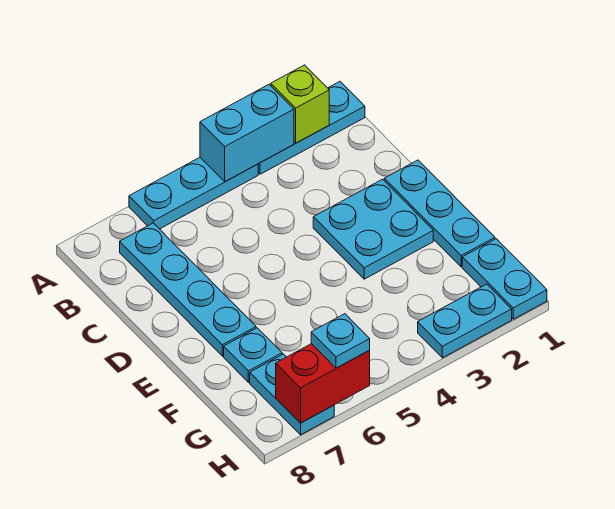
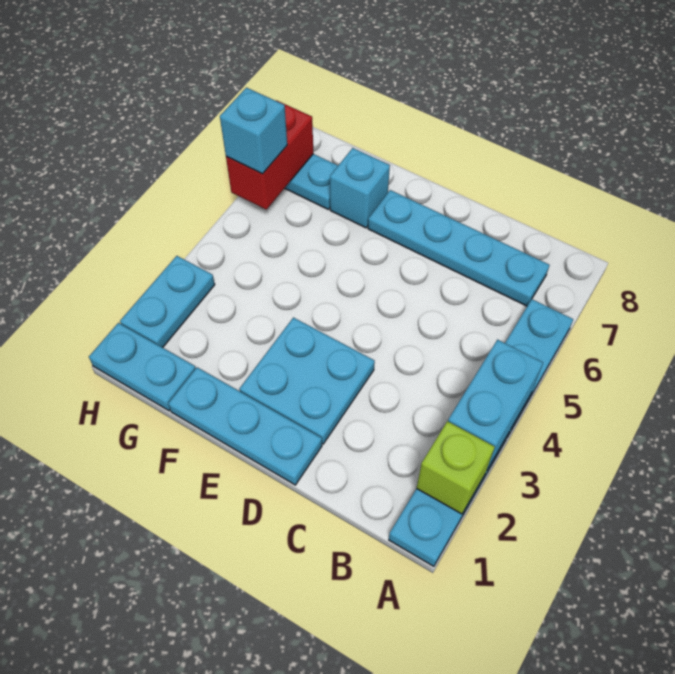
cyan 1x1 plate [224,328,282,382] -> cyan 1x1 brick [330,148,390,228]
cyan 1x1 plate [311,314,370,368] -> cyan 1x1 brick [220,88,287,174]

